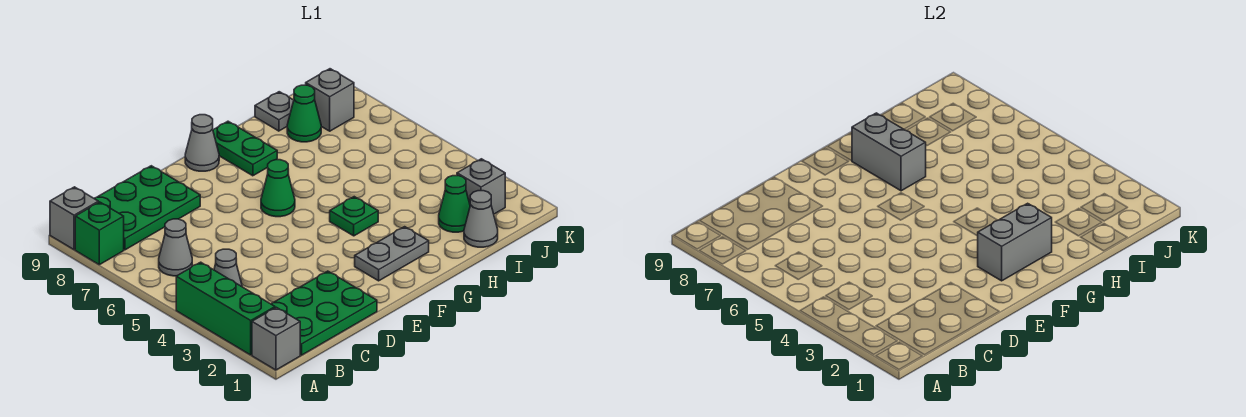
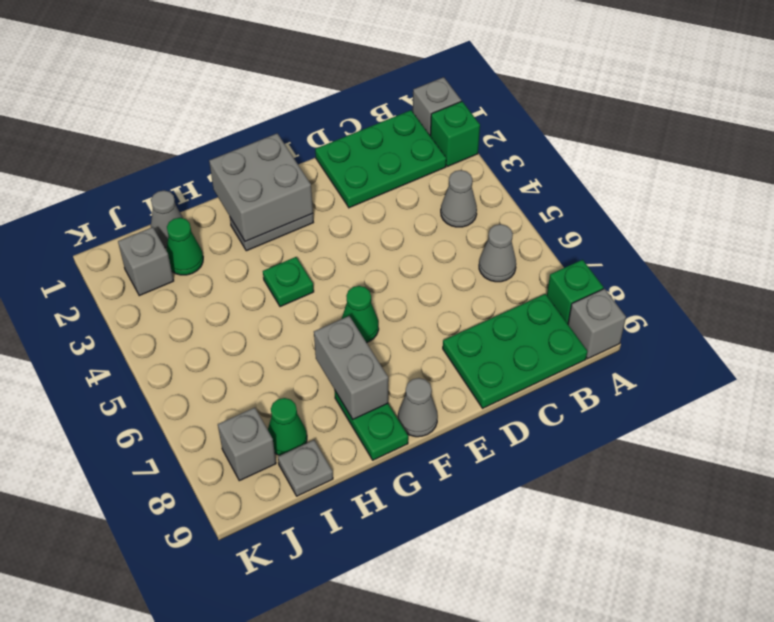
green 1x3 brick [176,262,275,355] -> green 1x1 brick [430,101,480,166]
grey 1x2 brick [978,203,1052,281] -> grey 2x2 brick [209,133,313,242]

